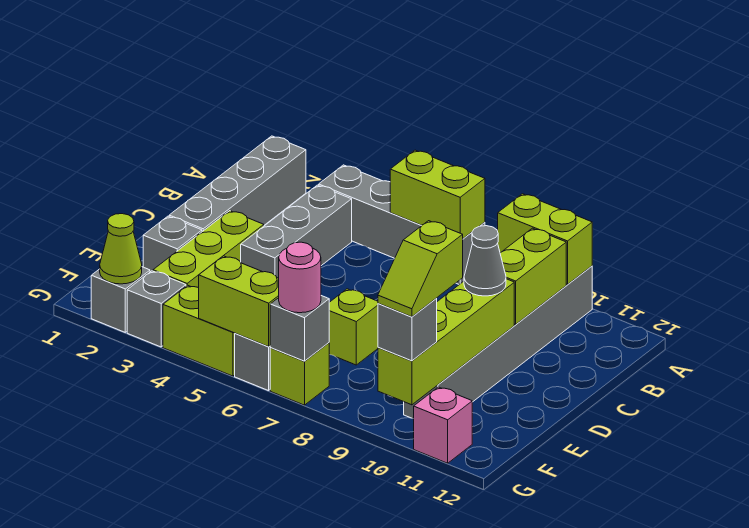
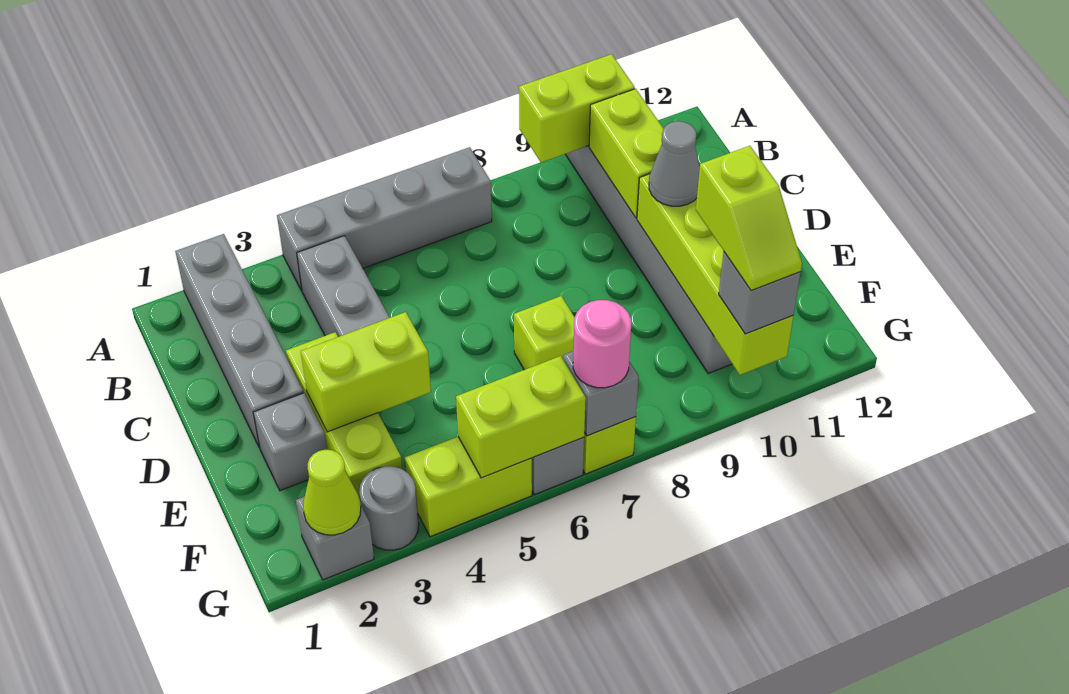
lime 1x2 brick [390,150,485,238] -> lime 1x2 brick moved to [301,312,431,432]
grey 1x1 brick [127,271,186,347] -> grey 1x1 round brick [359,466,419,550]
pink 1x1 brick [414,387,472,463] -> none

